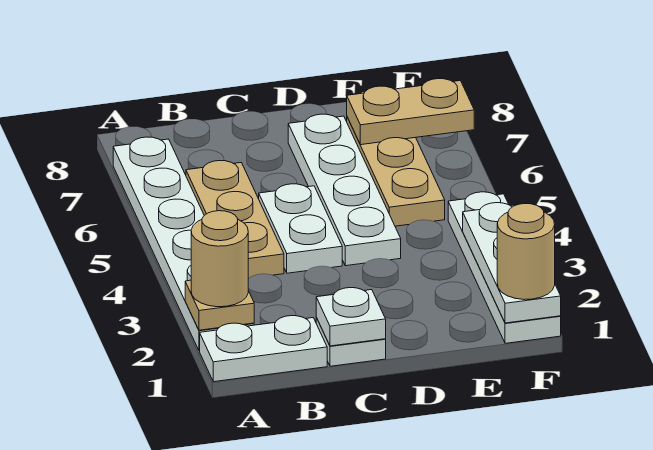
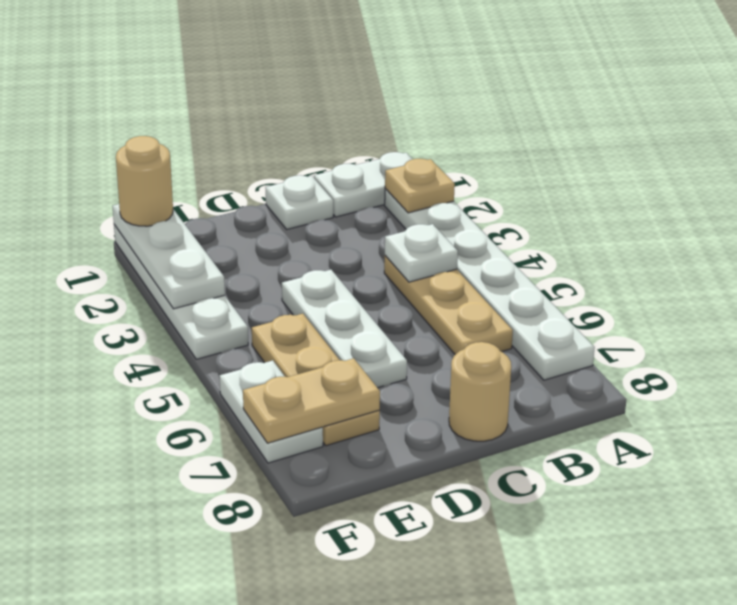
tan 1x1 round brick [191,211,248,307] -> tan 1x1 round brick moved to [449,342,511,441]
white 1x1 plate [316,288,386,346] -> white 1x1 plate moved to [385,224,458,282]
white 1x2 plate [259,184,342,273] -> white 1x2 plate moved to [220,360,323,463]
white 1x4 plate [288,114,401,266] -> white 1x3 plate [282,270,407,388]

